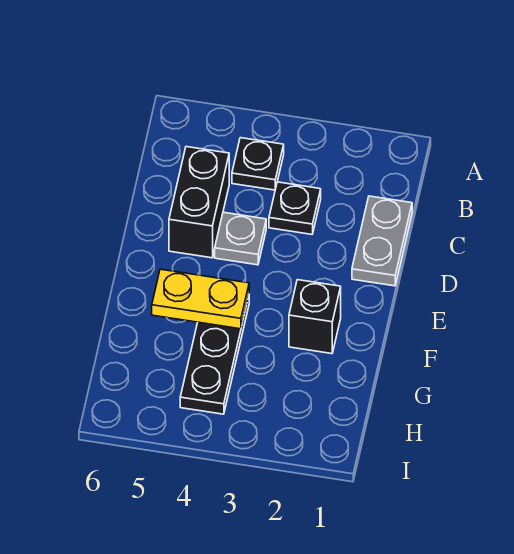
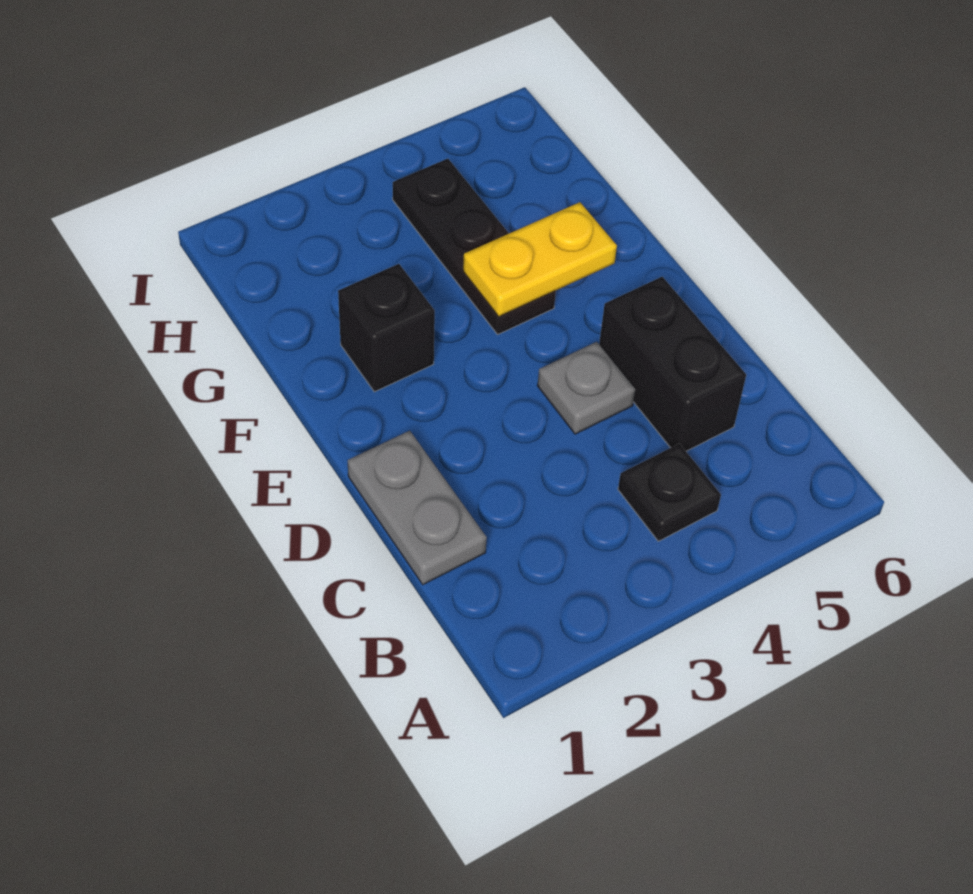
black 1x1 plate [269,182,321,234] -> none

